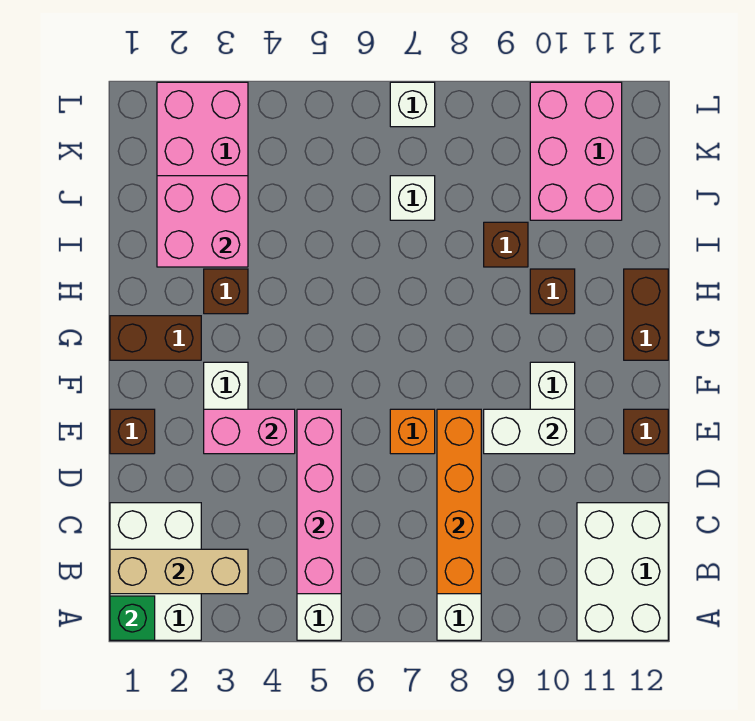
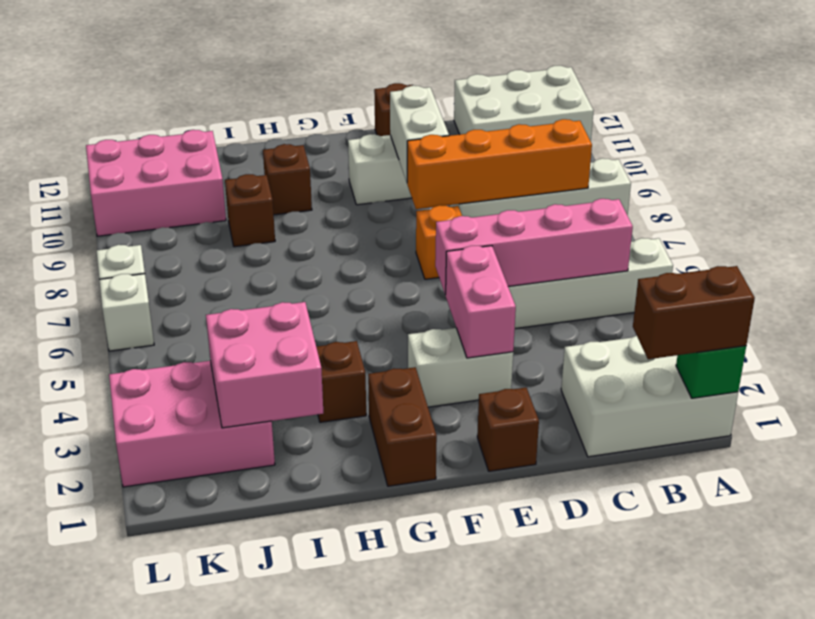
tan 1x3 brick [110,549,248,594] -> none
brown 1x2 brick [624,269,668,360] -> brown 1x2 brick moved to [633,266,755,359]
white 1x1 brick [390,176,435,220] -> white 1x1 brick moved to [99,274,154,351]

